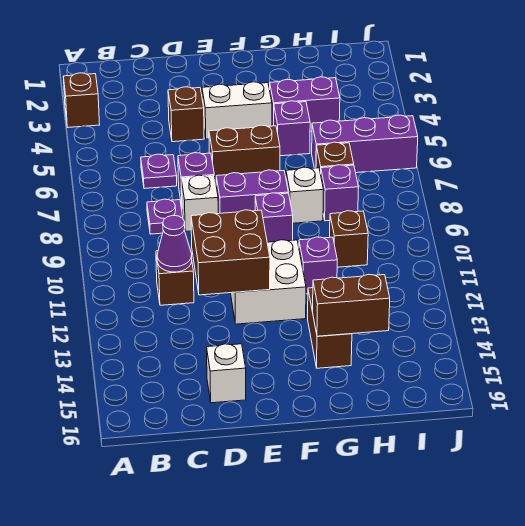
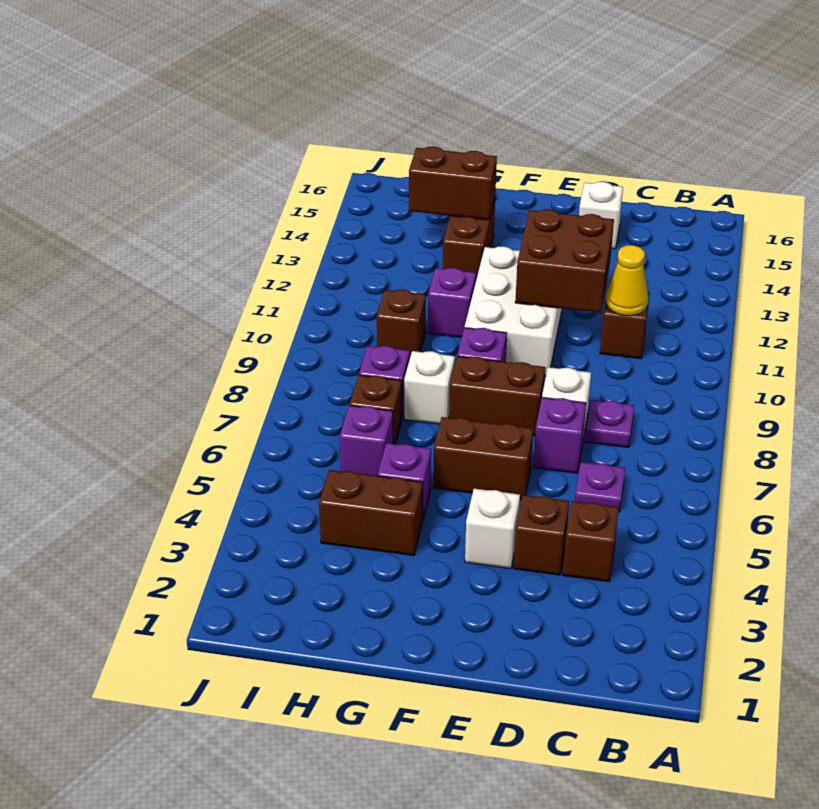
brown 1x1 brick [63,73,100,127] -> brown 1x1 brick moved to [563,501,619,582]
purple 1x1 cone [157,215,192,272] -> yellow 1x1 cone [606,245,649,316]
white 1x2 brick [202,82,272,139] -> white 1x1 brick [465,489,520,569]
purple 1x2 brick [216,170,288,214] -> brown 1x2 brick [449,356,545,436]
white 2x2 brick [231,240,306,324] -> white 2x3 brick [465,247,562,376]
purple 1x2 brick [270,77,340,131] -> brown 1x2 brick [319,470,423,556]
purple 1x3 brick [312,115,418,173] -> purple 1x1 brick [340,406,393,476]

